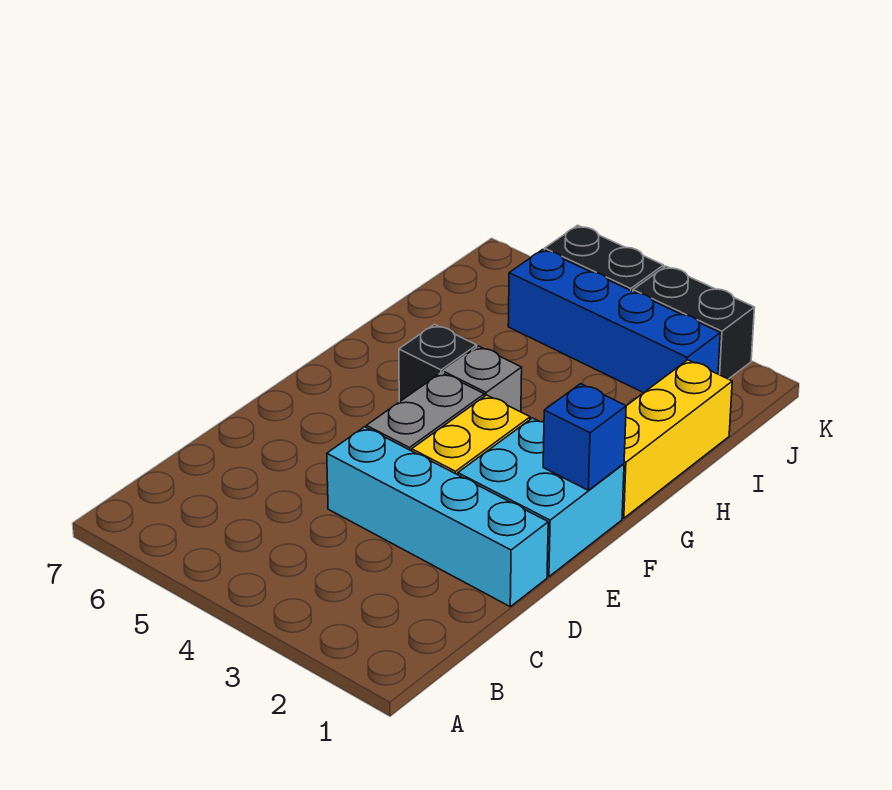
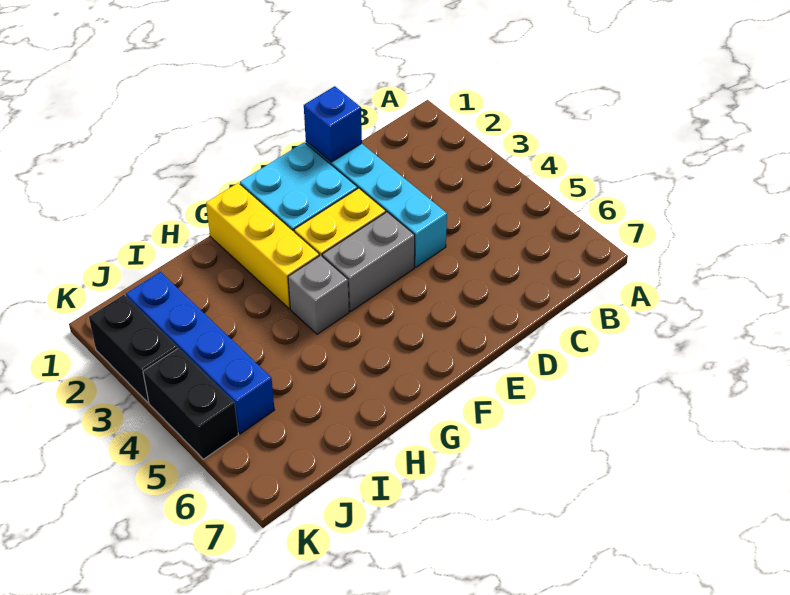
blue 1x1 brick [543,384,626,490] -> blue 1x1 brick moved to [304,86,362,162]
yellow 1x3 brick [622,360,732,518] -> yellow 1x3 brick turned to [206,183,319,309]
black 1x1 brick [399,324,477,402] -> none

